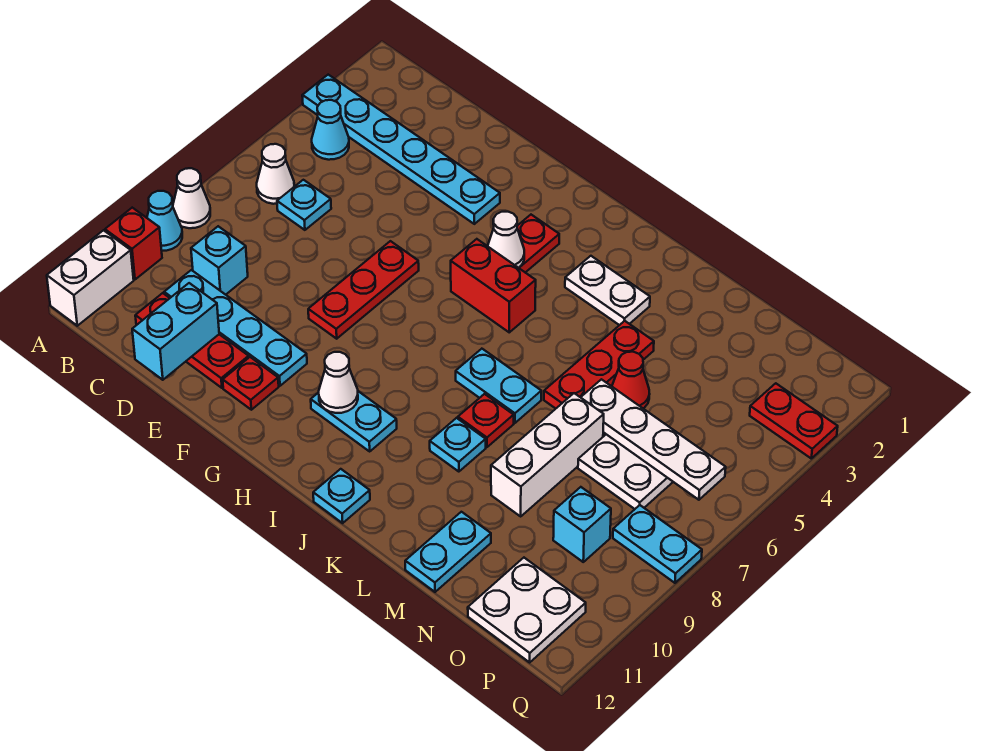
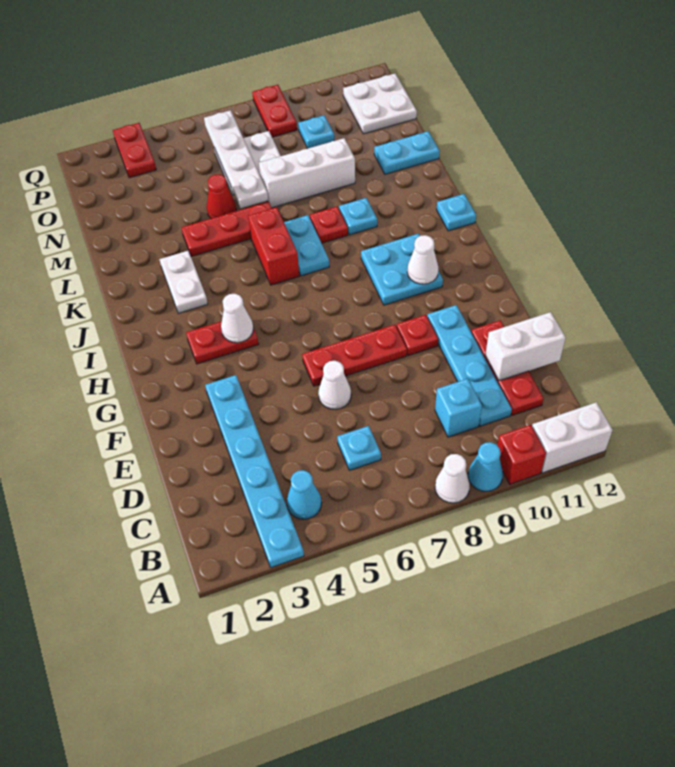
white 1x1 cone [257,144,294,204] -> white 1x1 cone moved to [318,361,351,409]
cyan 1x2 brick [132,283,219,380] -> white 1x2 brick [485,312,566,381]
red 1x1 plate [223,357,279,410] -> red 1x1 plate moved to [397,315,438,356]
red 1x2 brick [451,239,536,332] -> red 1x2 brick moved to [248,207,299,285]
cyan 1x2 plate [311,391,397,451] -> cyan 2x2 plate [361,234,443,305]
cyan 1x1 brick [553,487,611,562] -> cyan 1x1 plate [298,115,334,149]
cyan 1x2 plate [613,505,702,583] -> red 1x2 plate [252,85,297,137]

